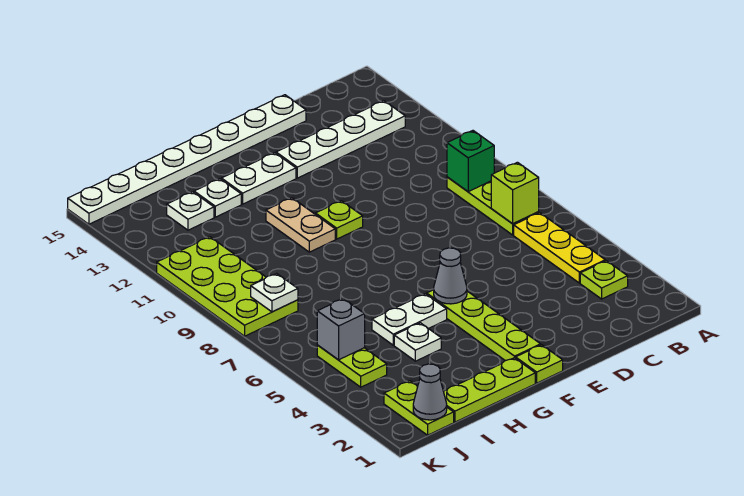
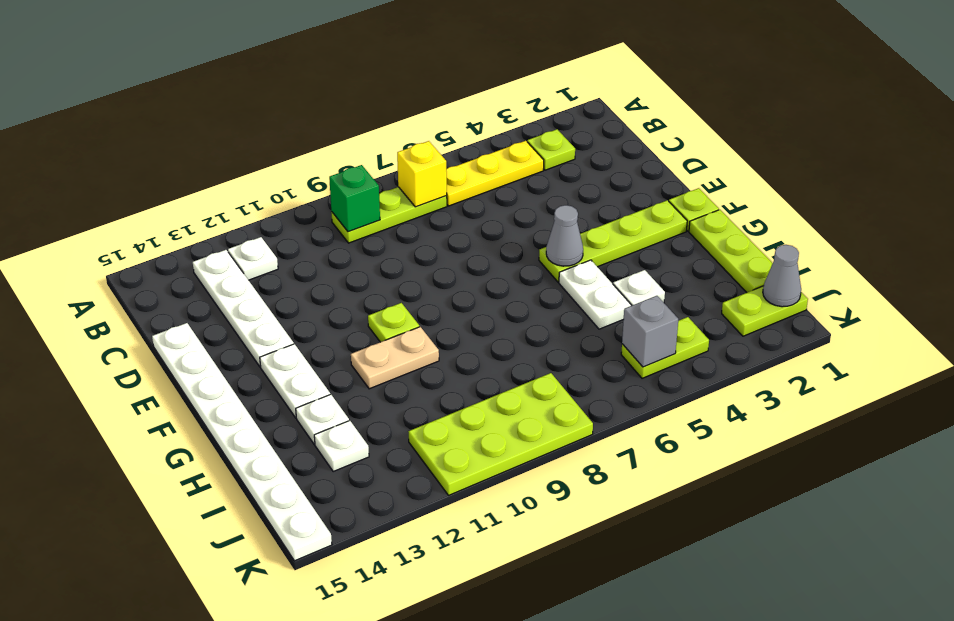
lime 1x1 brick [491,162,539,224] -> yellow 1x1 brick [397,141,447,207]
white 1x1 plate [251,273,298,312] -> white 1x1 plate moved to [228,237,278,280]

